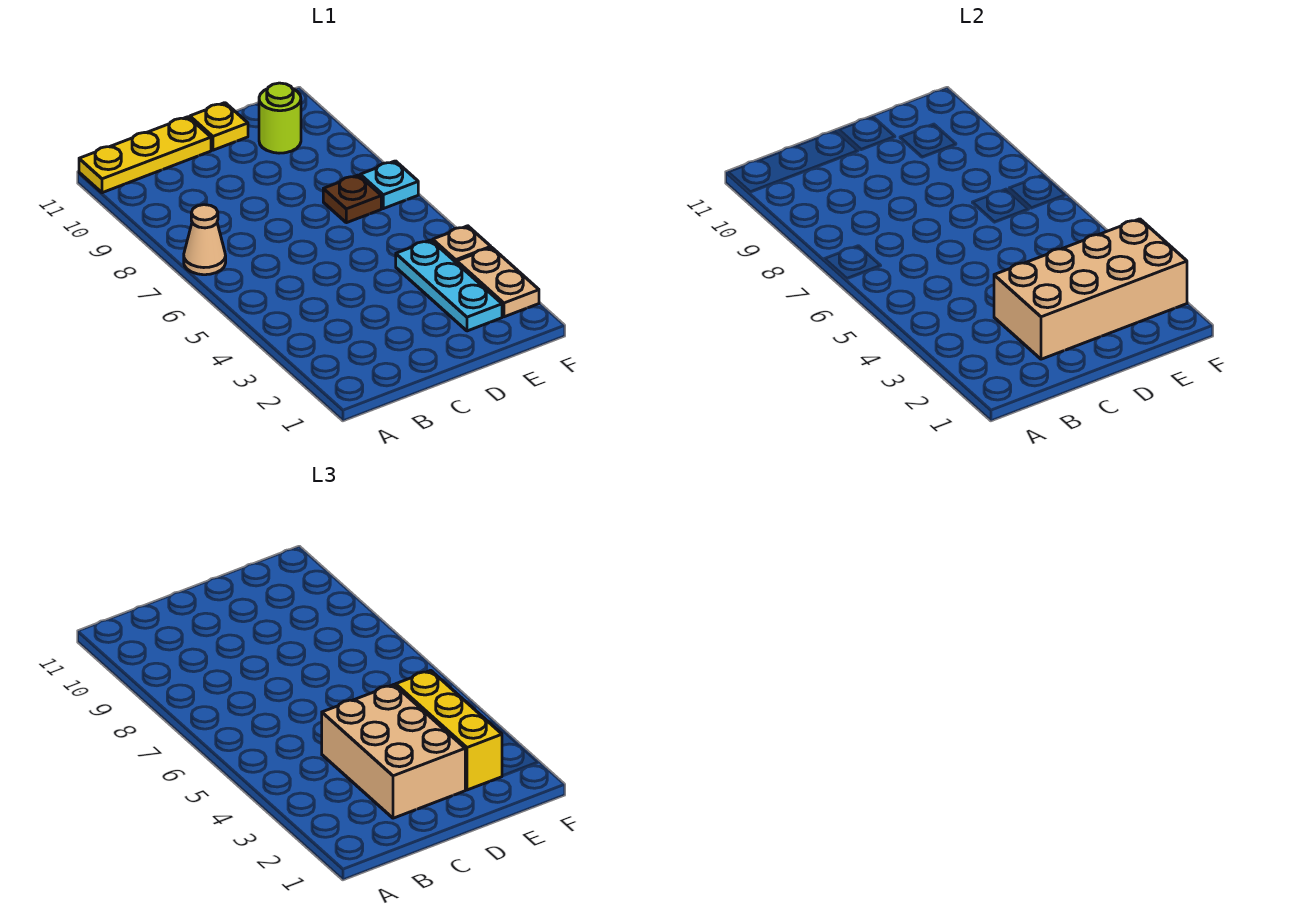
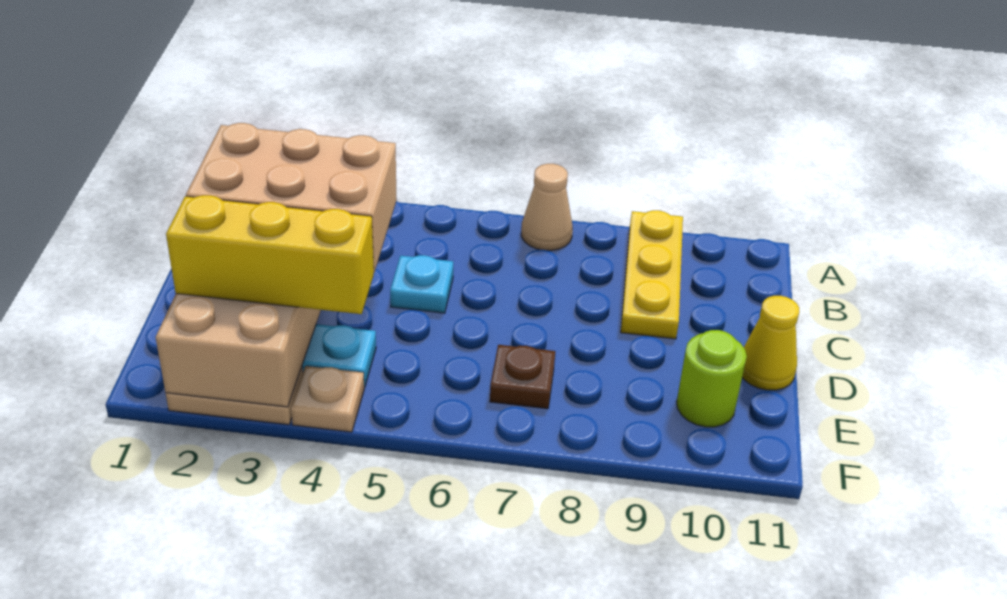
yellow 1x3 plate [79,117,211,193] -> yellow 1x3 plate moved to [621,210,683,339]
yellow 1x1 plate [190,103,248,150] -> yellow 1x1 cone [742,296,799,390]
cyan 1x1 plate [360,161,418,209] -> cyan 1x1 plate moved to [390,255,453,313]

